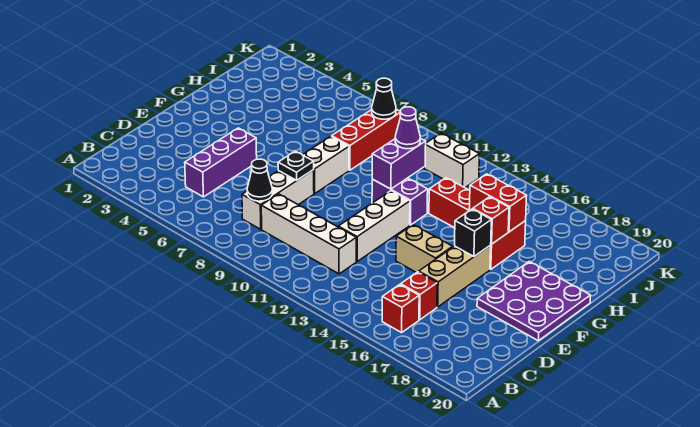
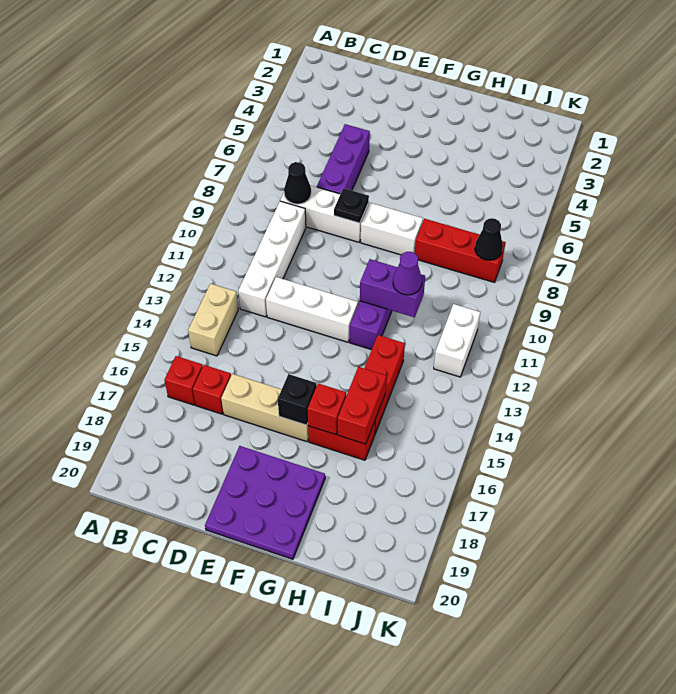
purple 1x3 brick [185,128,257,197] -> purple 1x3 brick turned to [317,124,370,194]
tan 1x2 brick [396,225,453,273] -> tan 1x2 brick moved to [188,284,238,356]

